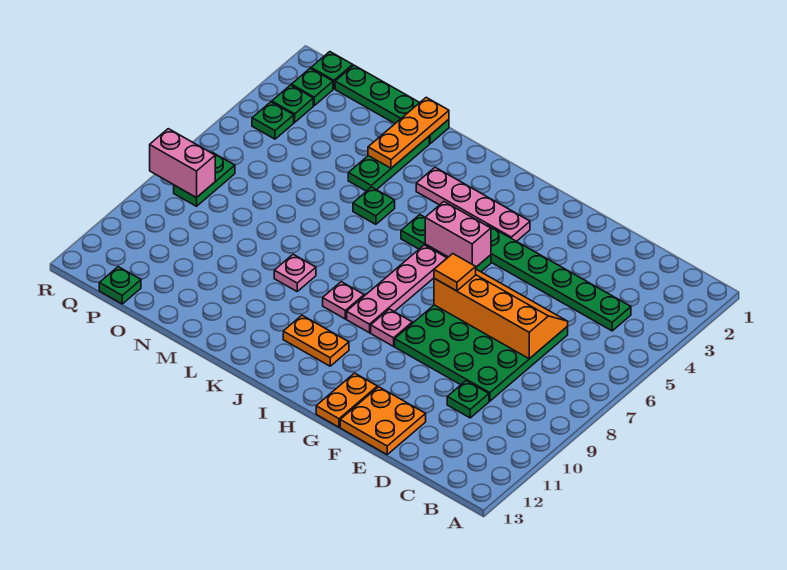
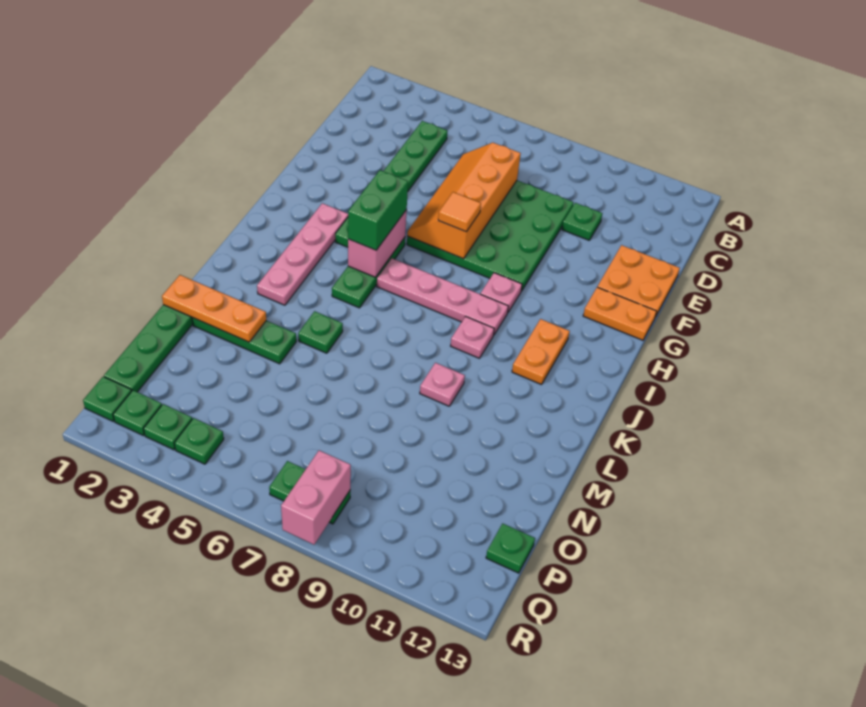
none -> green 1x2 brick [348,170,408,250]

